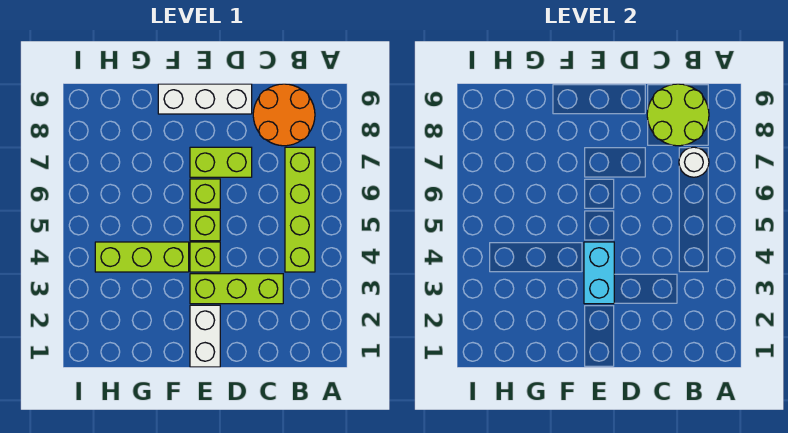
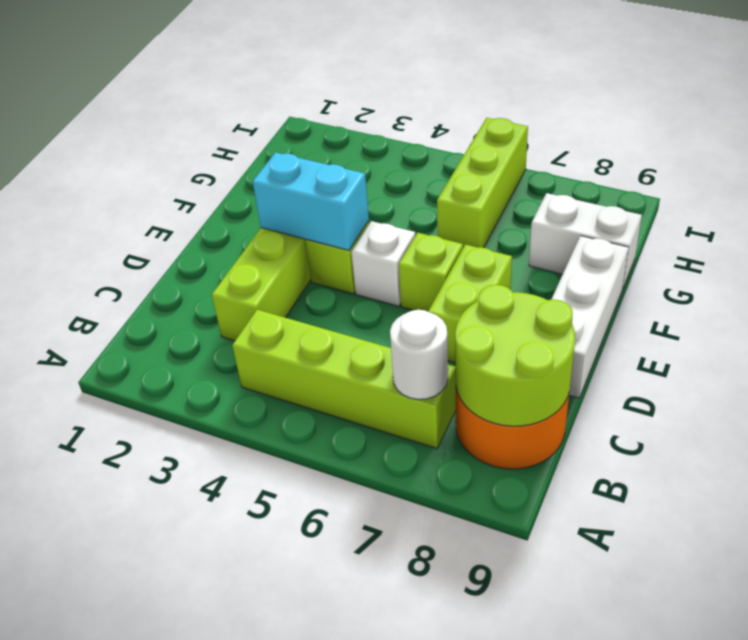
white 1x2 brick [190,305,220,367] -> white 1x2 brick moved to [529,193,642,288]
lime 1x1 brick [190,210,220,241] -> white 1x1 brick [351,221,415,306]
lime 1x3 brick [95,242,189,272] -> lime 1x3 brick moved to [437,118,528,248]

